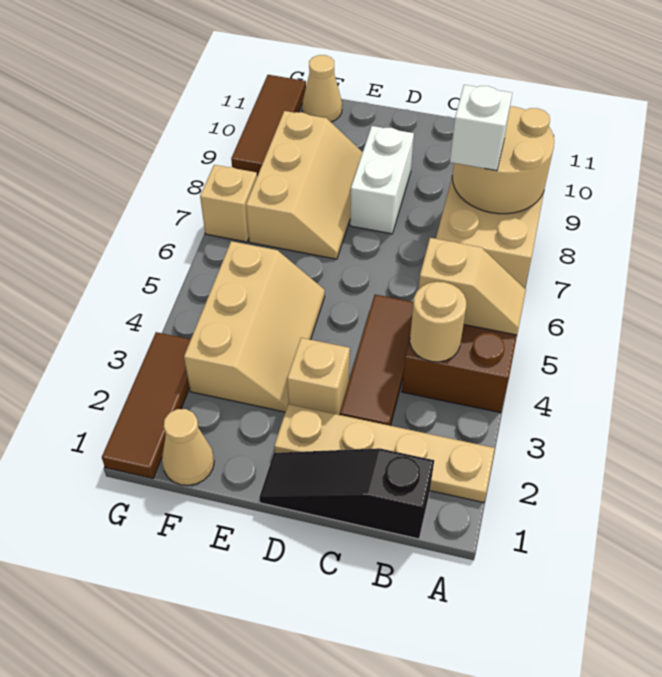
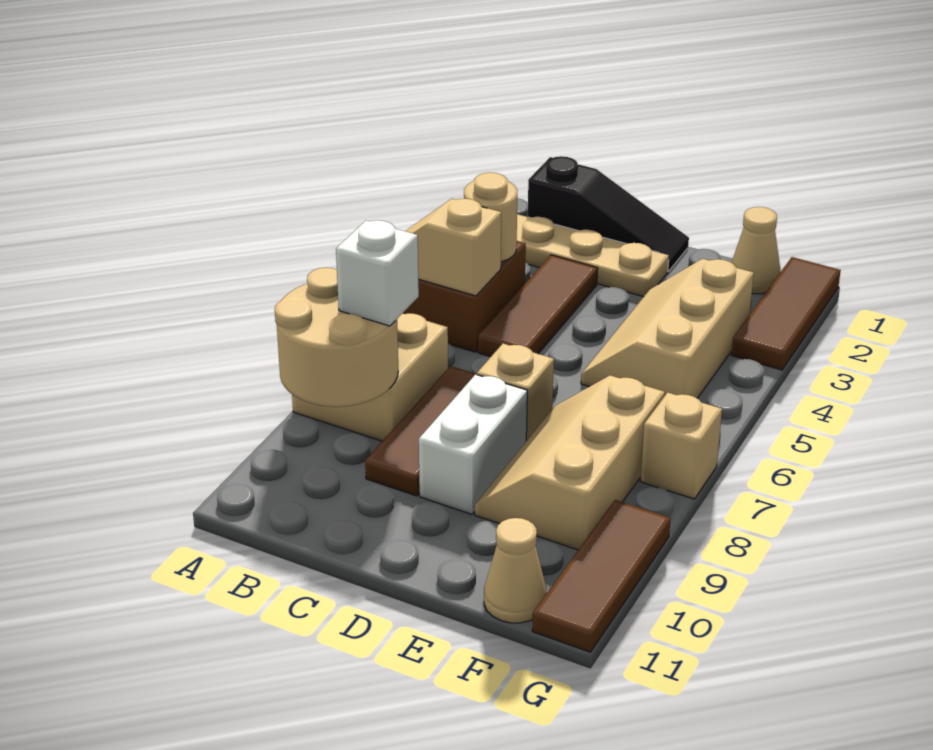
none -> brown 1x3 tile [365,366,477,496]
tan 1x1 brick [287,338,350,415] -> tan 1x1 brick moved to [477,344,554,441]

